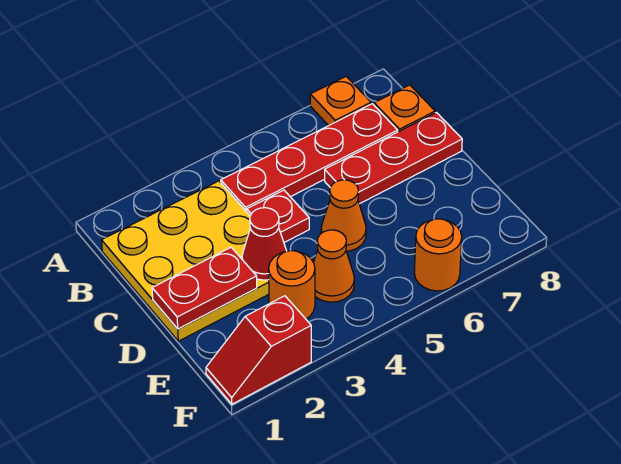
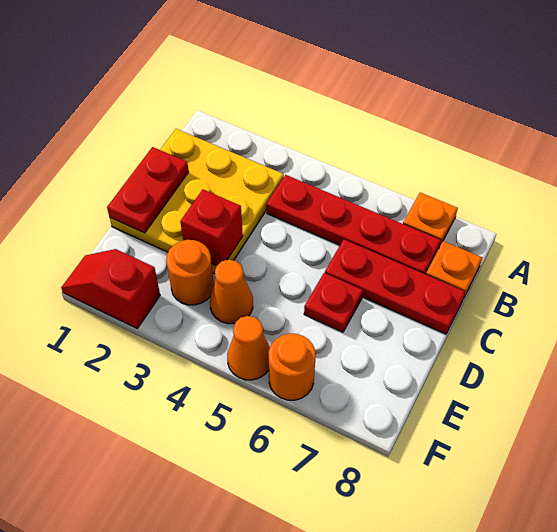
red 1x1 plate [247,190,309,242] -> red 1x1 plate moved to [304,273,363,332]
red 1x2 plate [152,247,257,329] -> red 1x2 plate turned to [107,147,189,233]
red 1x1 cone [242,208,286,280] -> red 1x1 brick [180,190,243,266]
orange 1x1 cone [321,180,366,251] -> orange 1x1 cone moved to [227,316,270,380]

